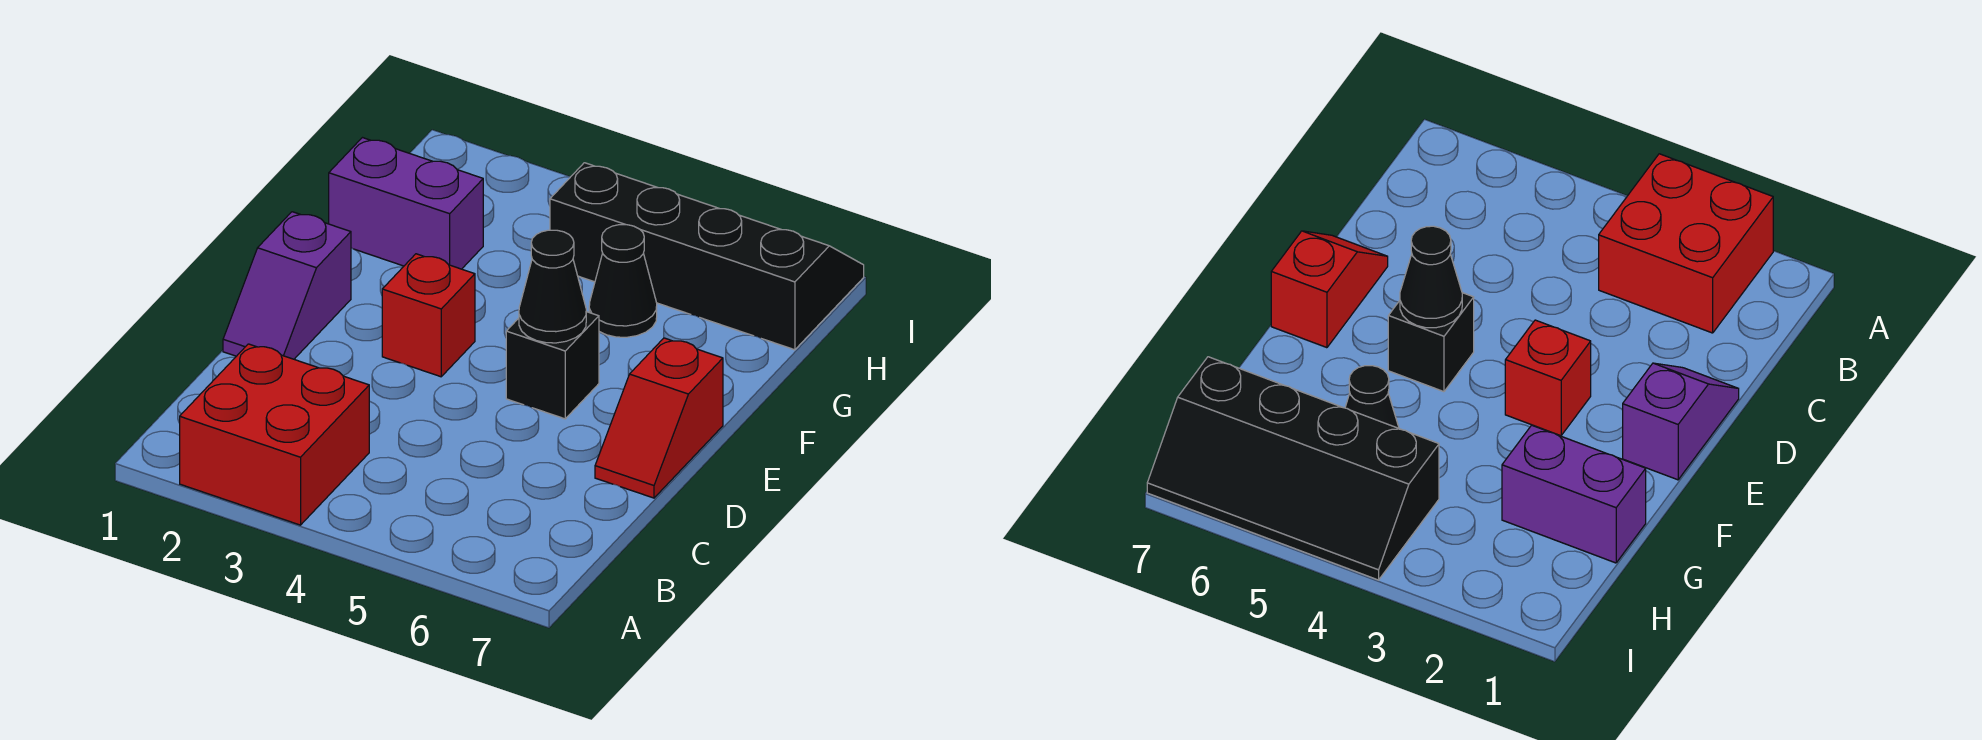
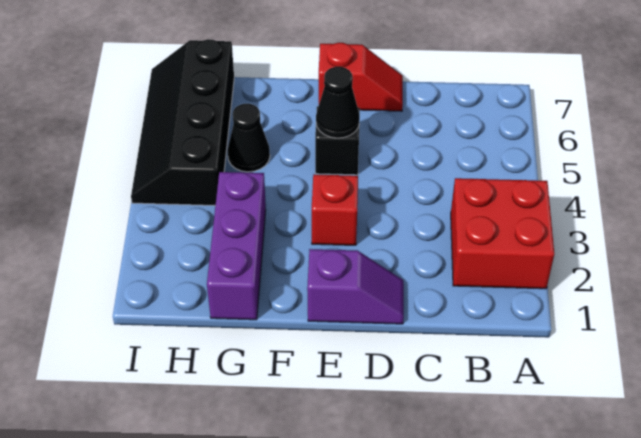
purple 1x2 brick [329,138,483,269] -> purple 1x3 brick [207,172,266,320]

